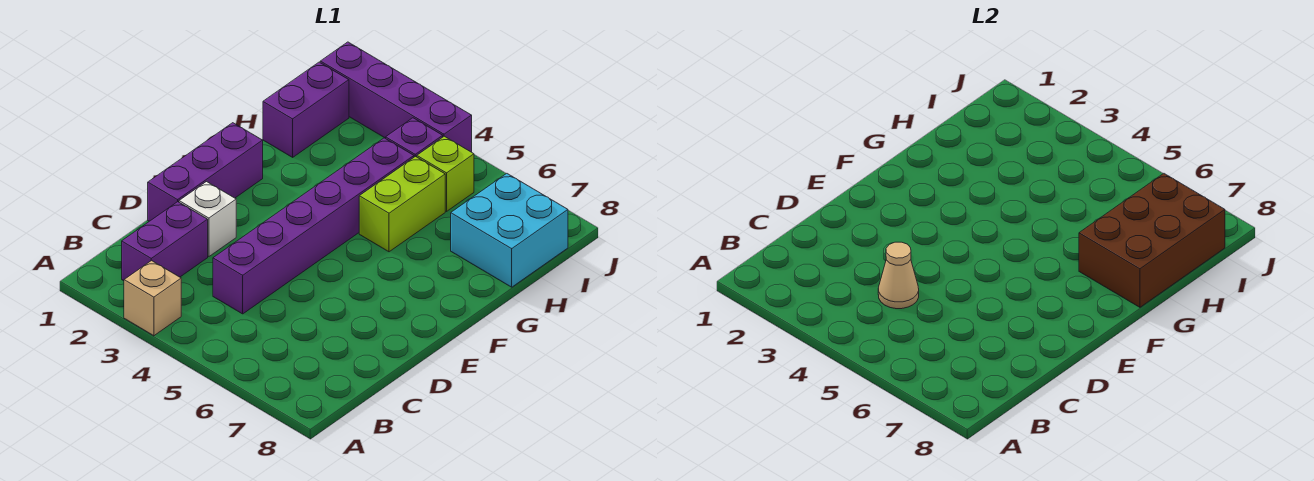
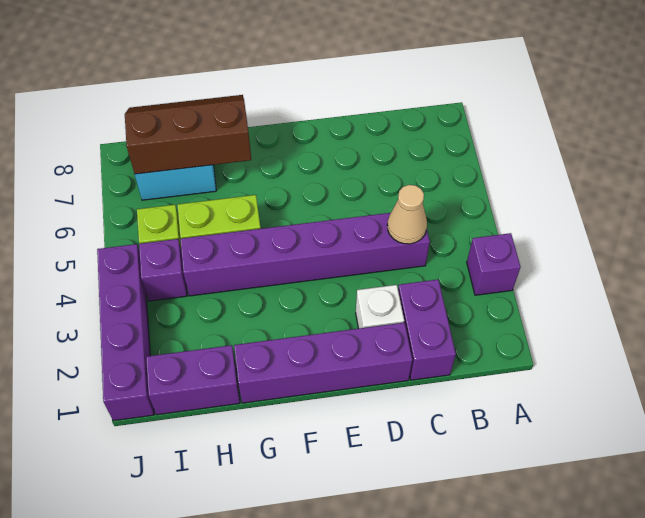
tan 1x1 brick [124,260,181,336] -> purple 1x1 brick [467,233,521,295]
purple 1x2 brick [122,202,208,281] -> purple 1x2 brick turned to [398,279,456,380]
purple 1x3 brick [148,123,263,221] -> purple 1x4 brick [234,323,412,403]
brown 2x3 brick [1079,174,1225,307] -> brown 2x3 slope [125,95,251,174]

